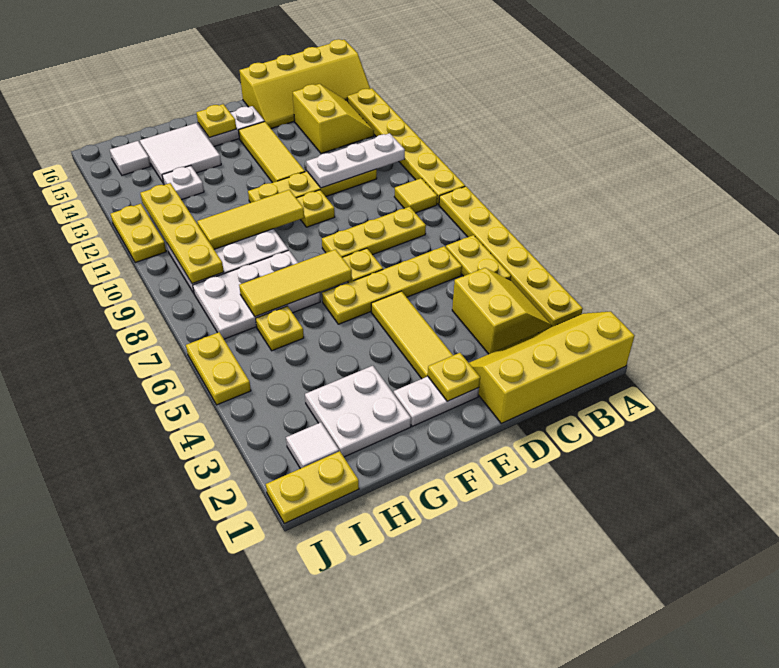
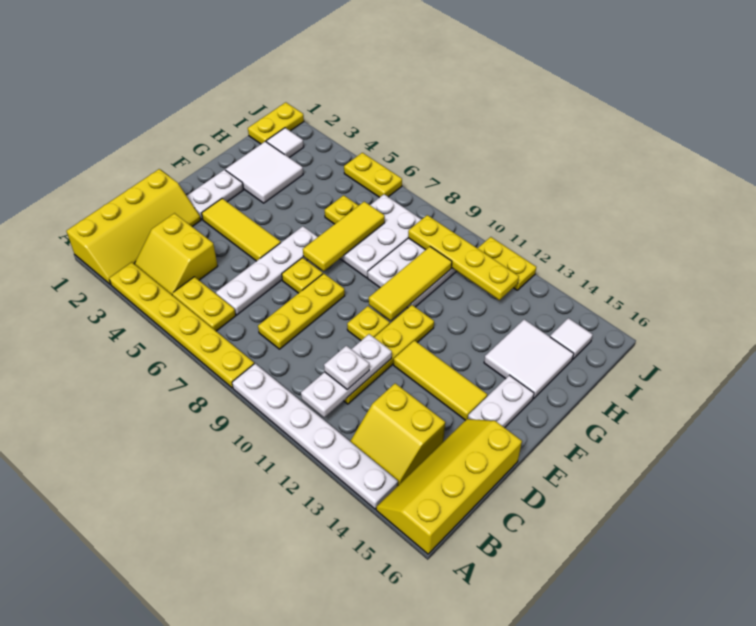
yellow 1x6 plate [347,88,465,205] -> white 1x6 plate [232,364,398,509]
yellow 1x1 tile [394,178,437,213] -> none
yellow 1x4 plate [322,246,462,324] -> white 1x4 plate [216,226,317,315]
yellow 1x1 plate [428,353,480,401] -> none
yellow 1x1 plate [196,104,236,138] -> none
white 2x2 plate [305,366,411,457] -> white 2x2 tile [226,141,303,203]
white 1x1 plate [162,166,204,200] -> white 1x1 plate moved to [324,346,369,390]

